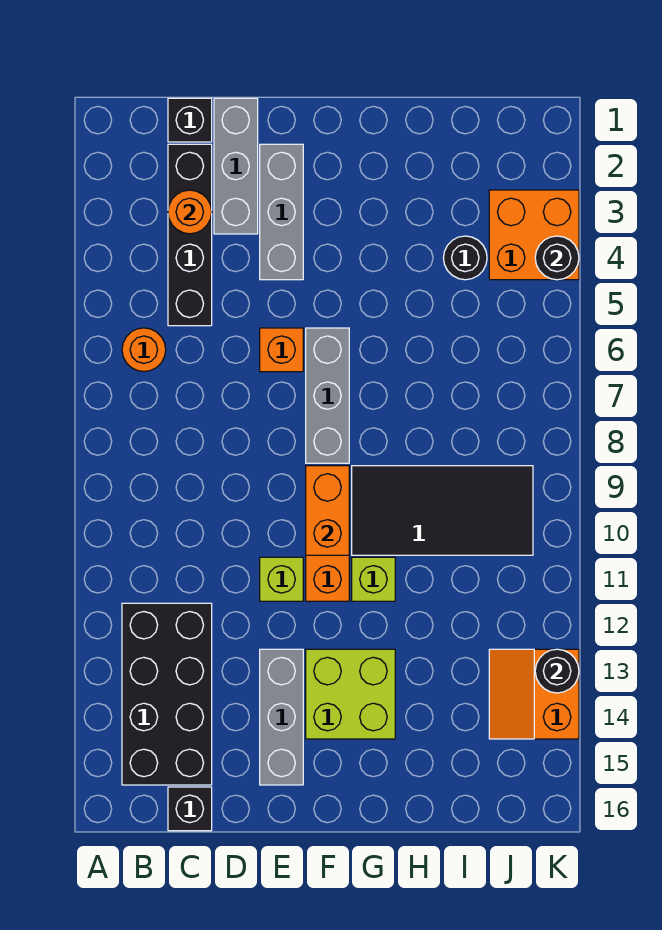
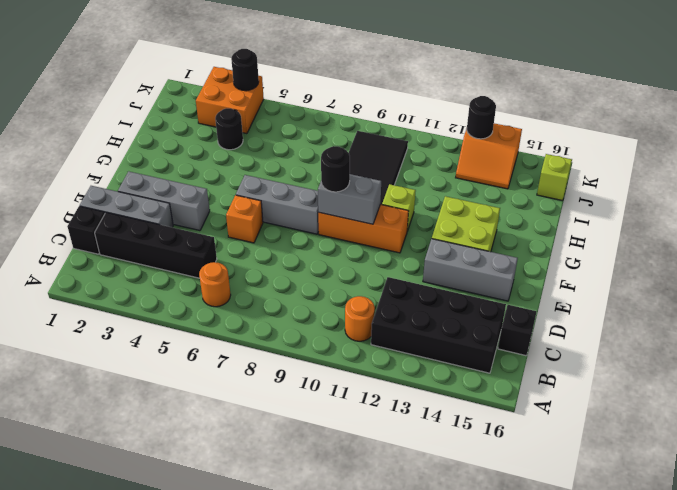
orange 1x1 round brick [168,190,212,234] -> orange 1x1 round brick moved to [345,296,375,341]
lime 1x1 brick [260,557,303,601] -> lime 1x1 brick moved to [537,154,572,201]
orange 1x2 brick [306,466,349,555] -> grey 1x2 brick [318,174,381,224]
none -> black 1x1 round brick [321,146,350,192]

